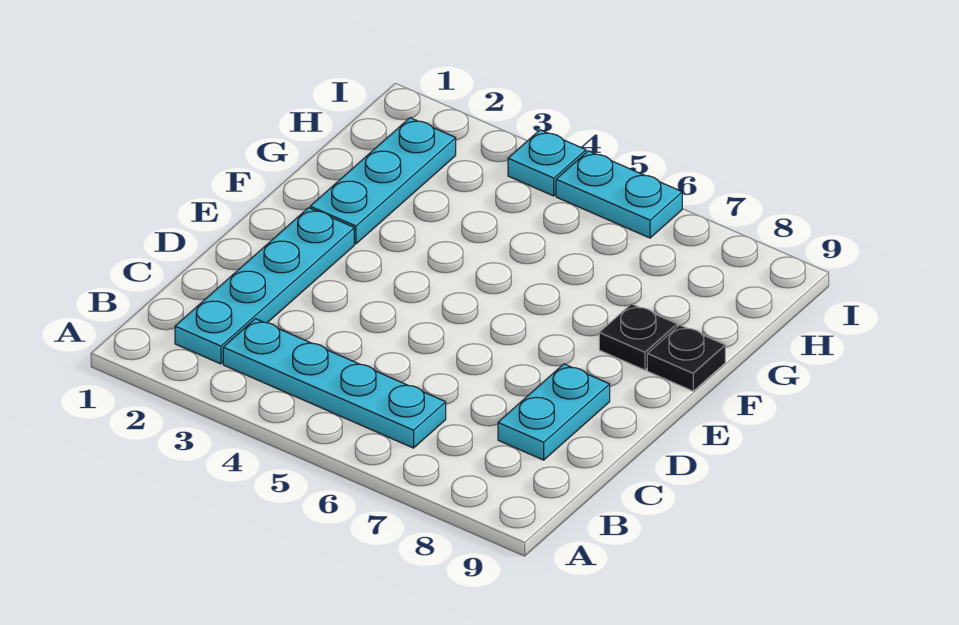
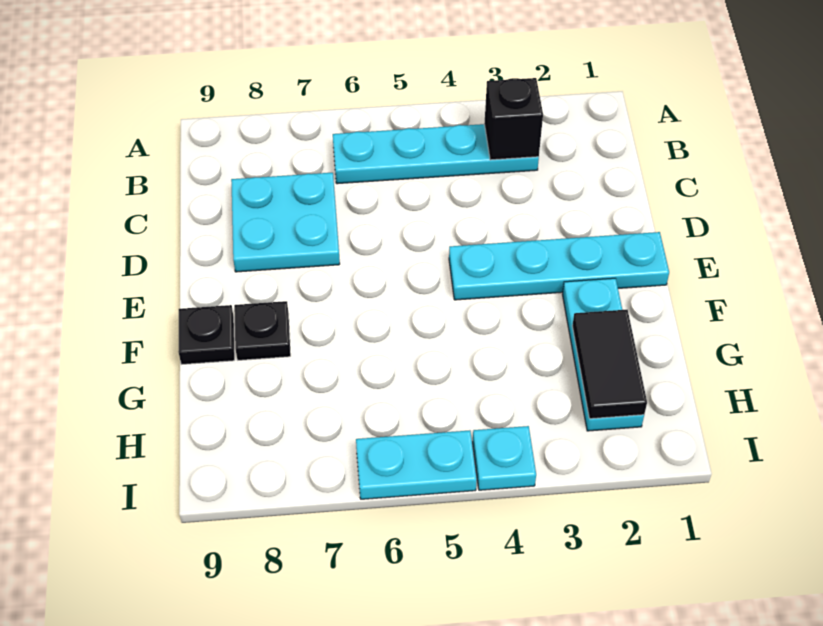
cyan 1x4 plate [175,208,354,364] -> cyan 1x4 plate turned to [449,232,669,300]
none -> black 1x1 brick [484,78,543,160]
cyan 1x2 plate [498,364,610,460] -> cyan 2x2 plate [231,173,340,272]
none -> black 1x2 tile [572,310,647,419]

